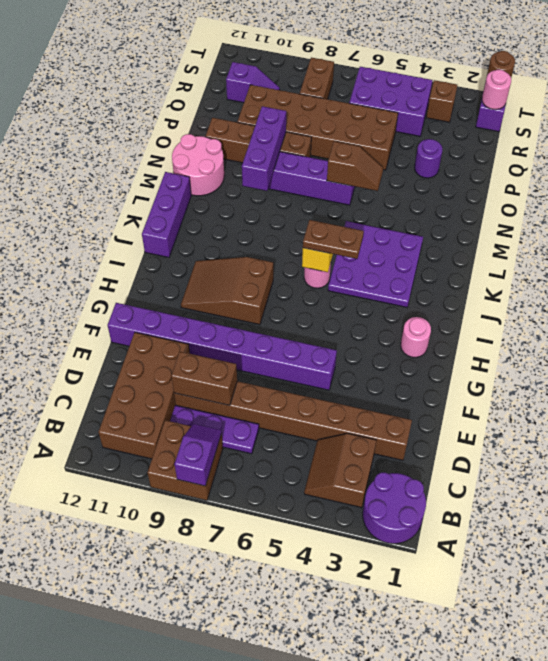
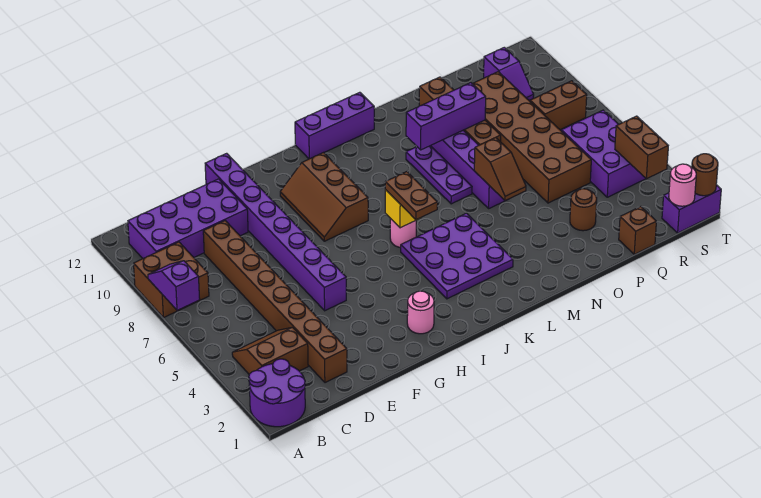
purple 1x2 slope [175,424,222,486] -> purple 1x2 slope turned to [148,261,200,310]
brown 2x4 brick [98,332,190,459] -> purple 2x4 brick [128,179,248,258]
purple 1x3 plate [170,405,259,454] -> purple 1x3 plate moved to [406,146,472,204]
brown 1x2 brick [171,351,237,405] -> brown 1x2 brick moved to [615,116,668,179]
brown 2x3 slope [181,257,273,325] -> brown 2x3 slope turned to [280,153,368,241]
pink 2x2 round brick [172,134,224,196] -> none
purple 1x1 round brick [415,139,442,178] -> brown 1x1 round brick [570,189,597,231]
brown 1x1 brick [426,80,457,122] -> brown 1x1 brick moved to [619,207,656,254]

